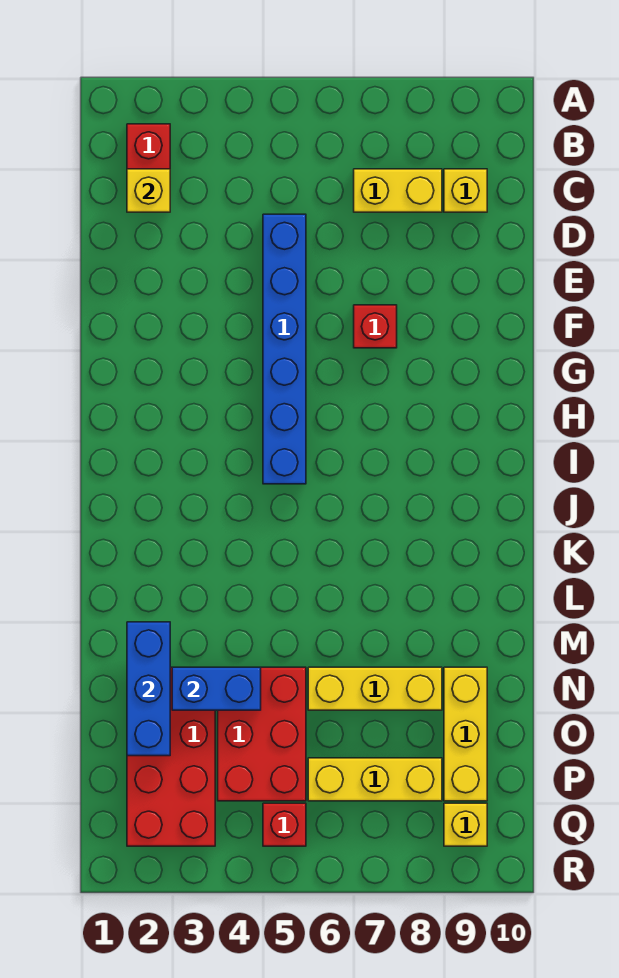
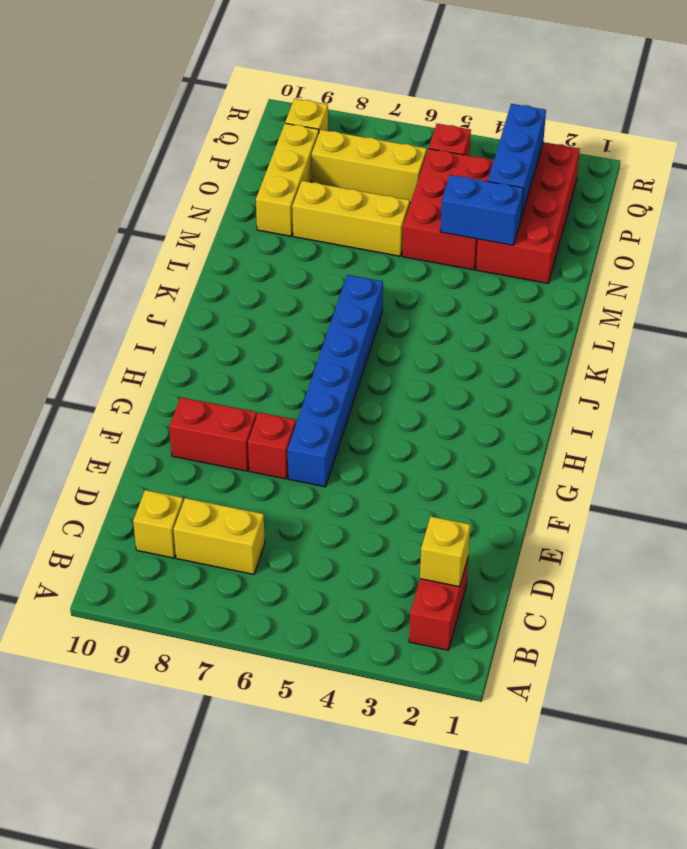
blue 1x6 brick [263,214,306,484] -> blue 1x6 brick moved to [288,275,383,487]
none -> red 1x2 brick [169,397,257,471]
blue 1x3 brick [127,622,170,756] -> blue 1x3 brick moved to [488,104,546,218]

